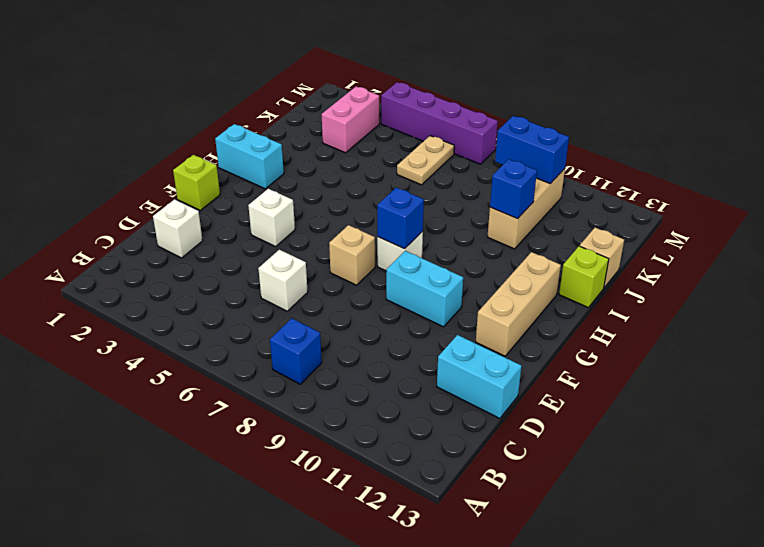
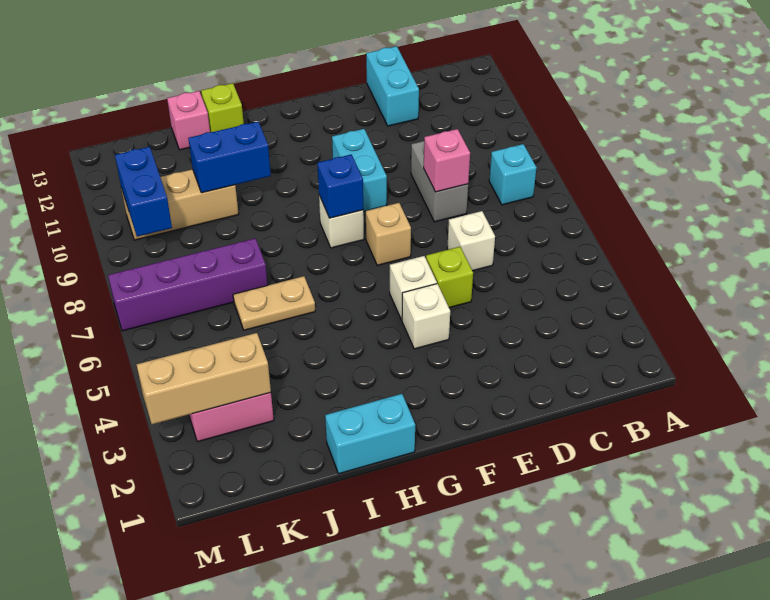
blue 1x1 brick [270,319,322,384] -> cyan 1x1 brick [489,144,537,205]
white 1x1 brick [153,199,203,258] -> white 1x1 brick moved to [389,256,437,320]
none -> grey 1x2 brick [411,141,468,222]
none -> pink 1x1 brick [424,129,470,192]
lime 1x1 brick [173,155,220,210] -> lime 1x1 brick moved to [426,247,473,308]
tan 1x3 brick [476,252,561,356] -> tan 1x3 brick moved to [136,333,271,424]
cyan 1x2 brick [215,124,284,189] -> cyan 1x2 brick turned to [325,394,415,474]
blue 1x1 brick [490,159,537,219] -> blue 1x2 brick [188,122,271,193]
tan 1x1 brick [580,228,624,288] -> pink 1x1 brick [167,91,210,150]
tan 1x2 plate [397,136,454,185] -> tan 1x2 plate moved to [233,276,315,330]
purple 1x4 brick [381,82,498,164] -> purple 1x4 brick turned to [108,238,267,331]

